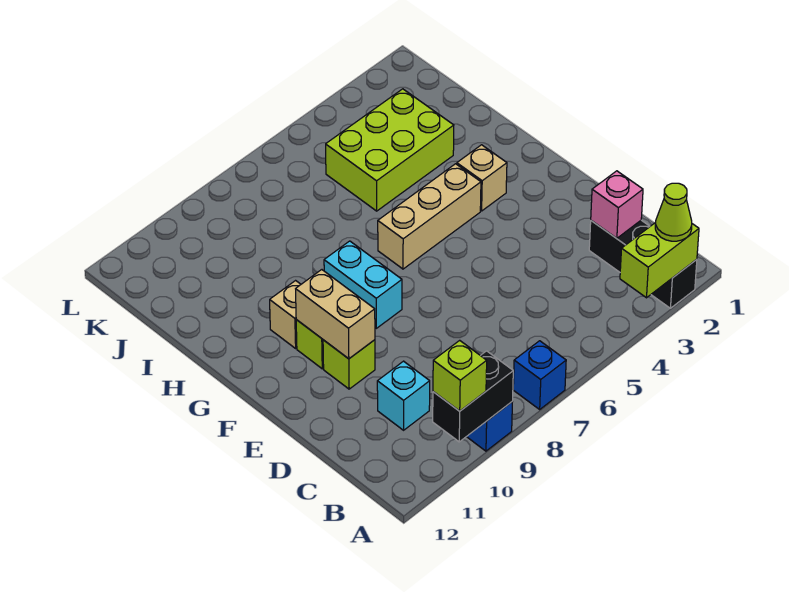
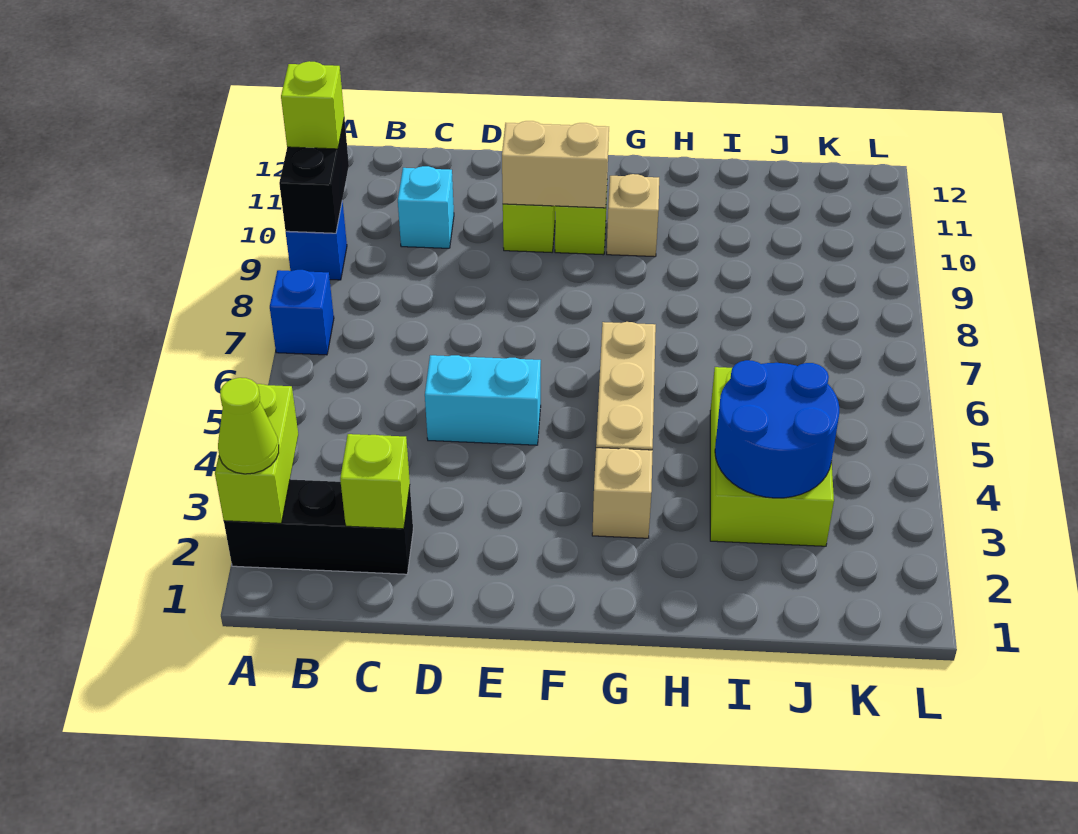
pink 1x1 brick [591,171,643,238] -> lime 1x1 brick [340,434,410,529]
cyan 1x2 brick [324,241,402,328] -> cyan 1x2 brick moved to [425,355,541,445]
none -> blue 2x2 round brick [715,360,839,498]

